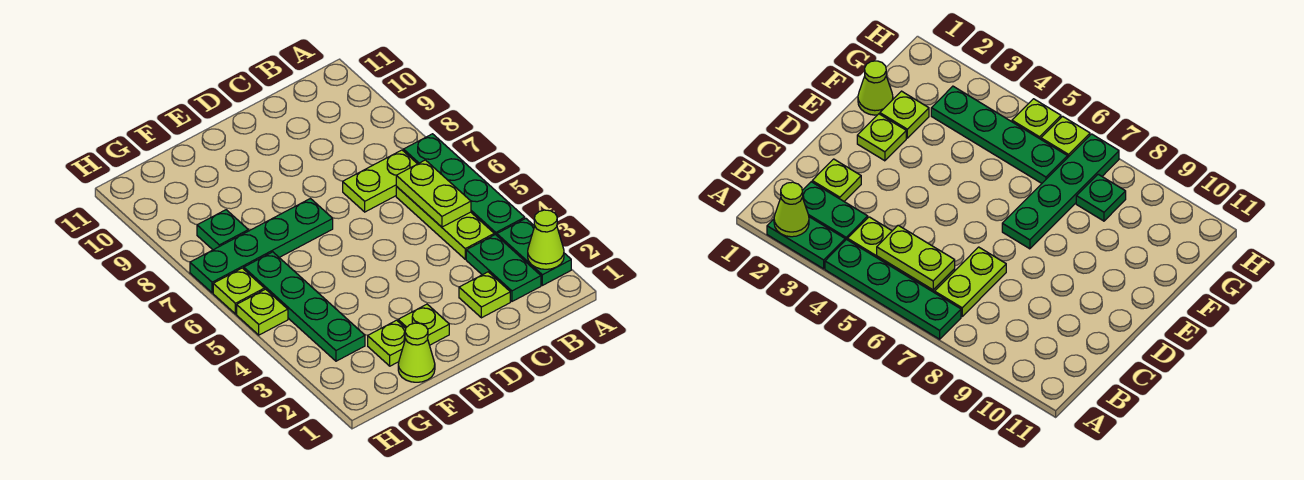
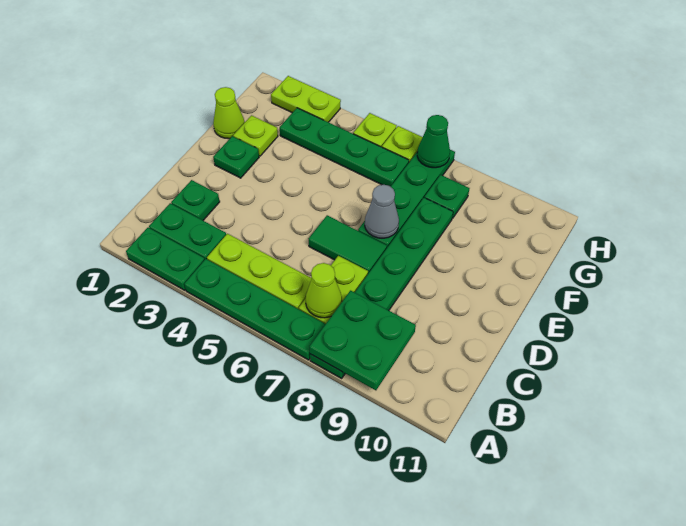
lime 1x1 cone [528,210,564,269] -> lime 1x1 cone moved to [306,263,342,318]
none -> green 1x6 plate [310,198,453,378]
none -> green 2x2 plate [310,291,416,390]
lime 1x2 plate [396,160,471,227] -> lime 1x2 plate moved to [271,76,341,122]
lime 1x1 plate [459,272,510,318] -> green 1x1 plate [171,180,220,220]
none -> green 1x2 tile [309,215,387,273]
lime 1x1 plate [398,304,449,345] -> green 1x1 plate [213,136,259,178]
none -> grey 1x1 cone [365,185,399,238]
none -> green 1x1 cone [417,115,450,168]

